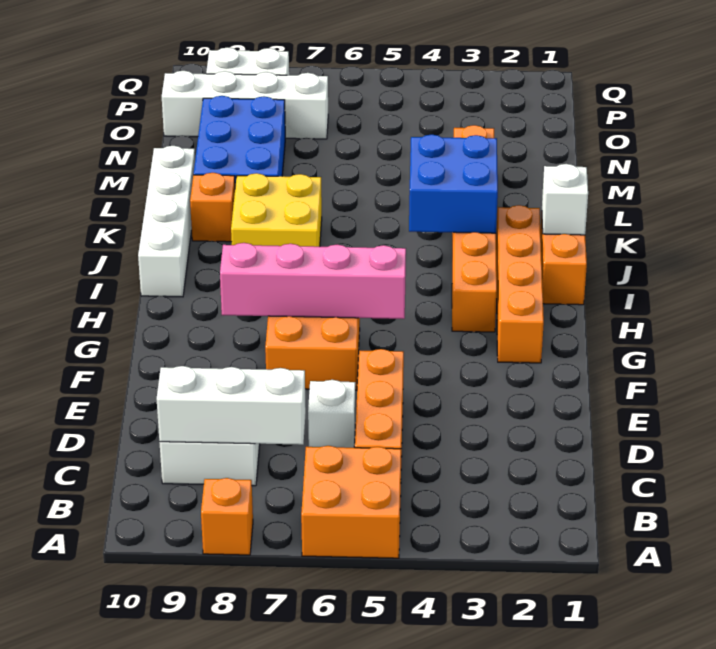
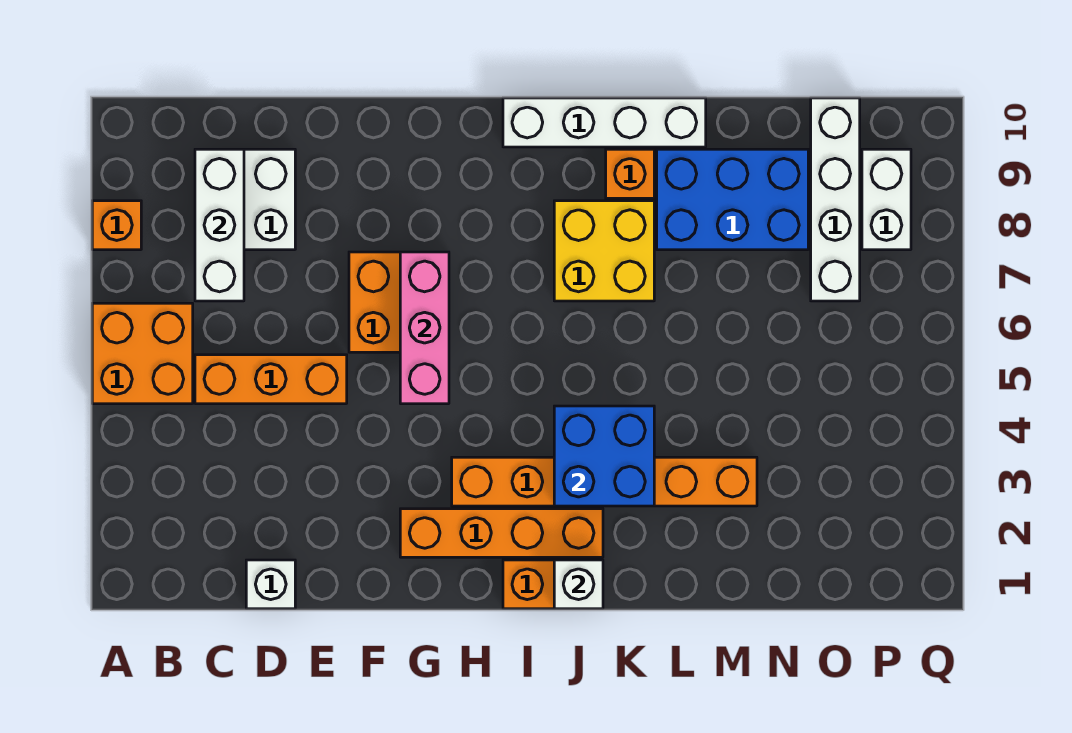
white 1x1 brick [308,380,355,448] -> white 1x1 brick moved to [246,560,295,609]
pink 1x4 brick [220,243,406,319] -> pink 1x3 brick [400,252,449,404]

